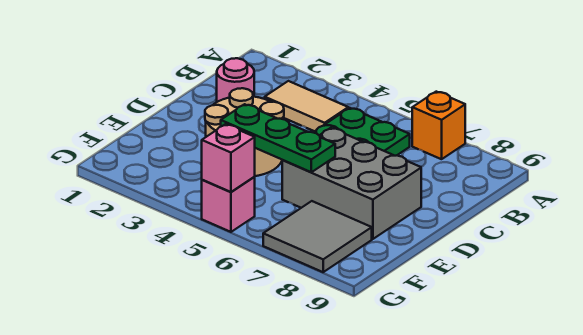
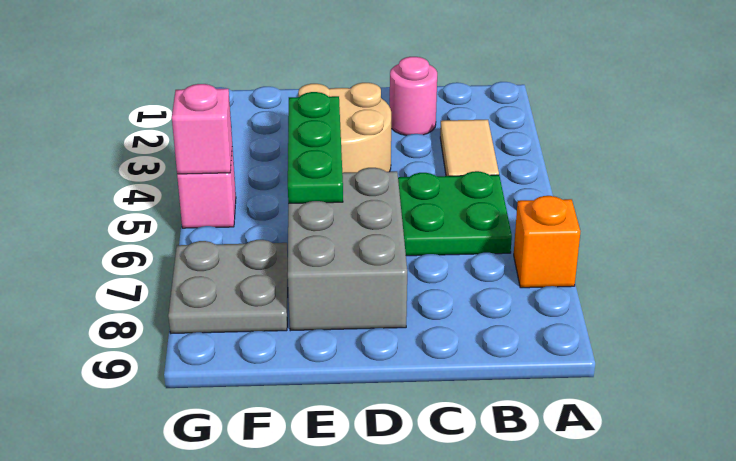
grey 2x2 tile [263,201,372,272] -> grey 2x2 plate [168,240,288,333]

